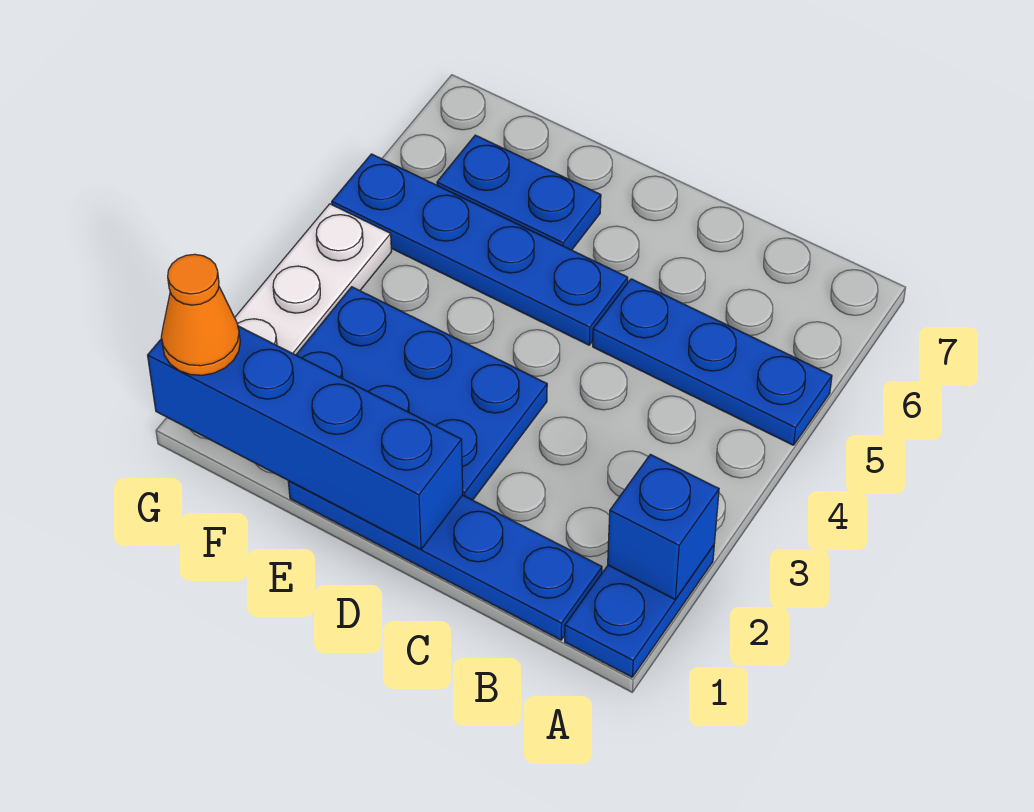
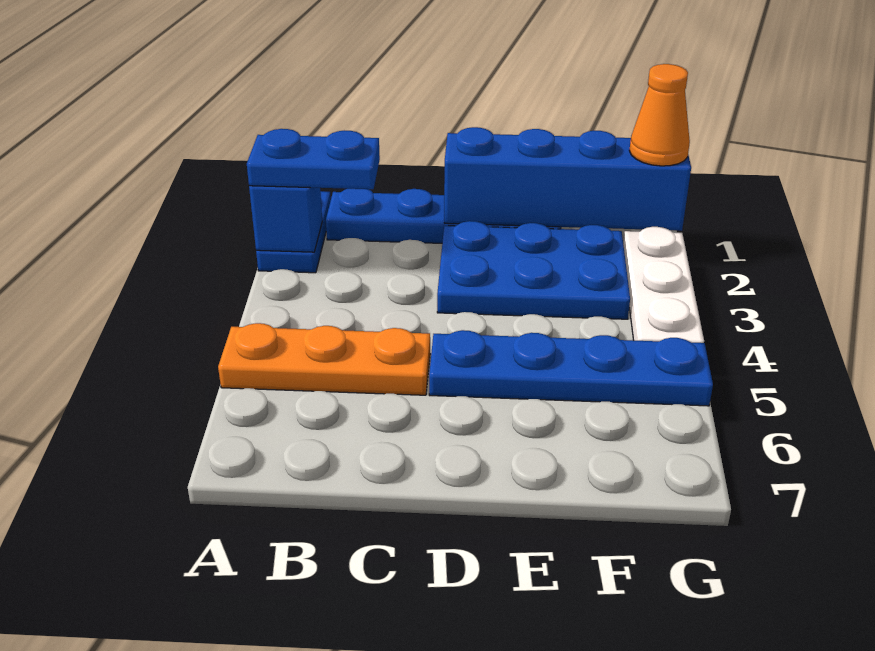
blue 1x3 plate [593,279,832,445] -> orange 1x3 plate [218,323,430,395]
blue 1x2 plate [437,135,601,250] -> blue 1x2 plate moved to [247,129,380,189]

